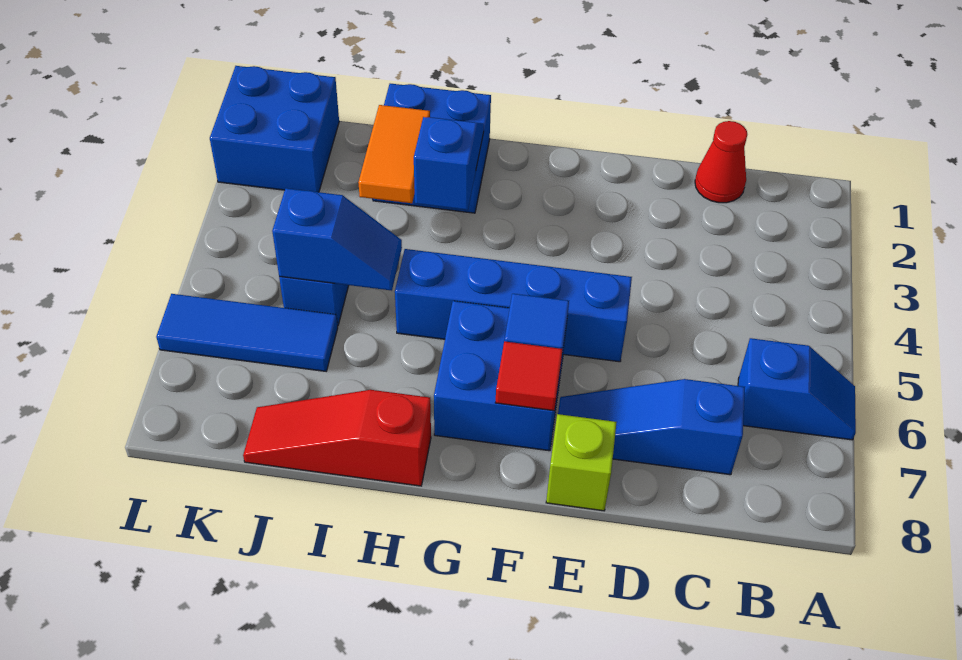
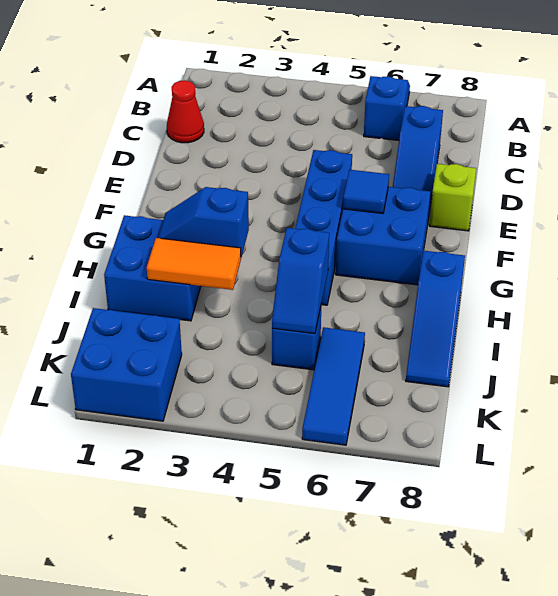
red 1x1 tile [495,341,563,411] -> none
red 1x3 slope [243,390,431,486] -> blue 1x3 slope [406,251,465,387]
blue 1x2 slope [272,188,402,291] -> blue 1x2 slope turned to [272,228,329,334]

